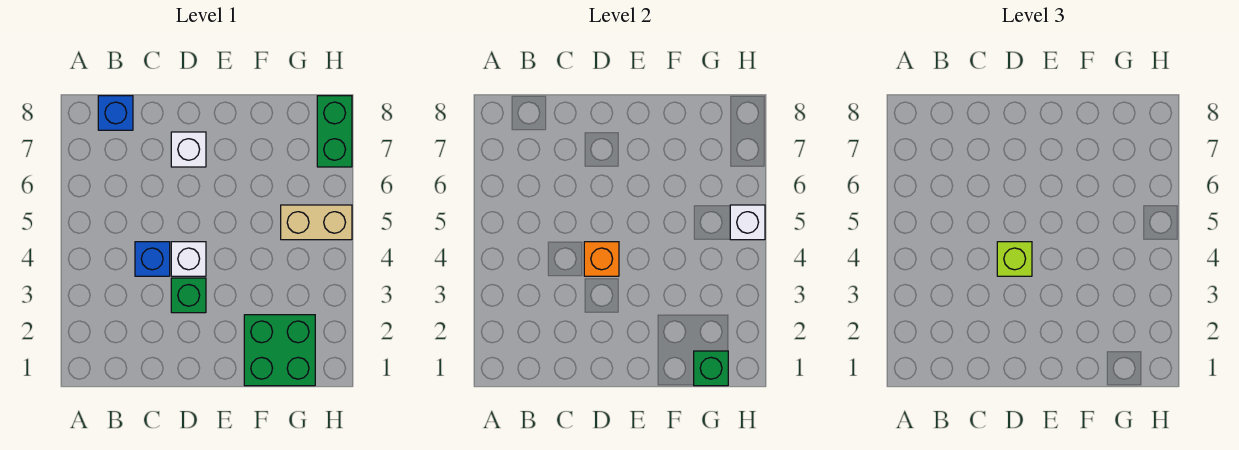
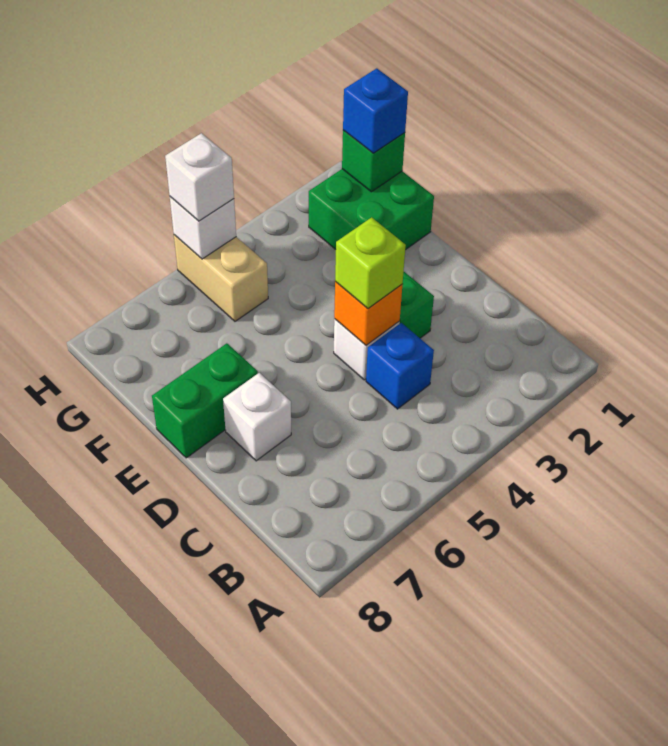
blue 1x1 brick [98,96,133,130] -> blue 1x1 brick moved to [343,68,408,153]
none -> white 1x1 brick [165,133,234,221]
green 1x2 brick [317,96,352,167] -> green 1x2 brick moved to [152,343,258,458]

